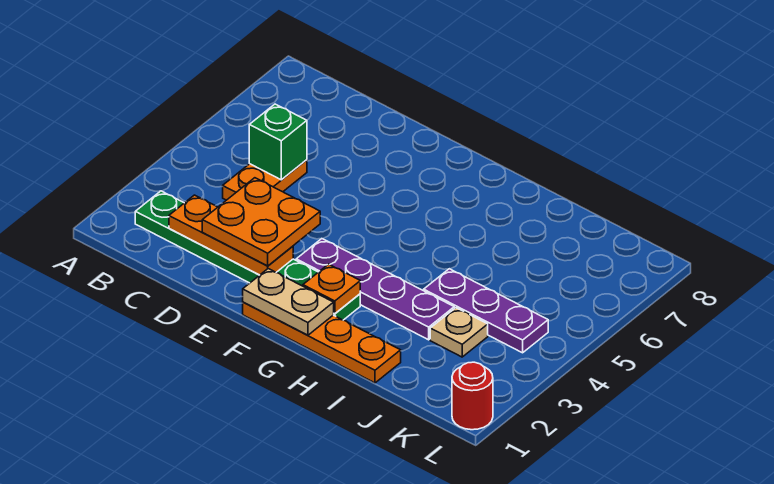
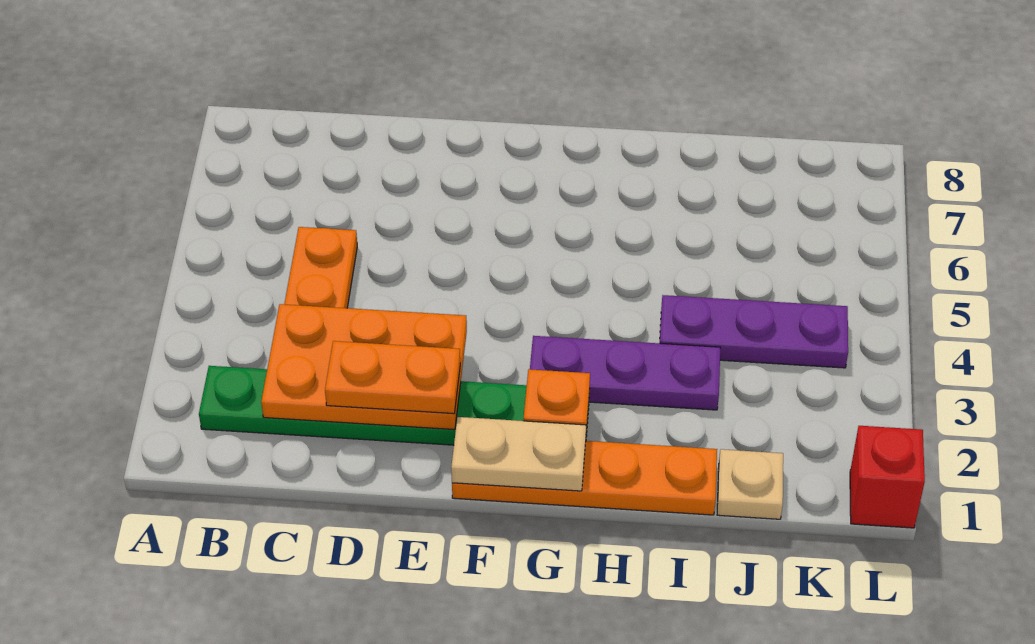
orange 1x3 plate [169,195,293,275] -> orange 2x3 plate [261,304,467,430]
green 1x1 brick [249,104,307,180] -> none
orange 2x2 plate [202,178,320,266] -> orange 1x2 plate [325,341,460,414]
purple 1x4 plate [296,239,454,340] -> purple 1x3 plate [530,336,720,410]
tan 1x1 plate [430,308,488,357] -> tan 1x1 plate moved to [717,449,783,519]
red 1x1 round brick [452,362,493,430] -> red 1x1 brick [850,426,925,528]

